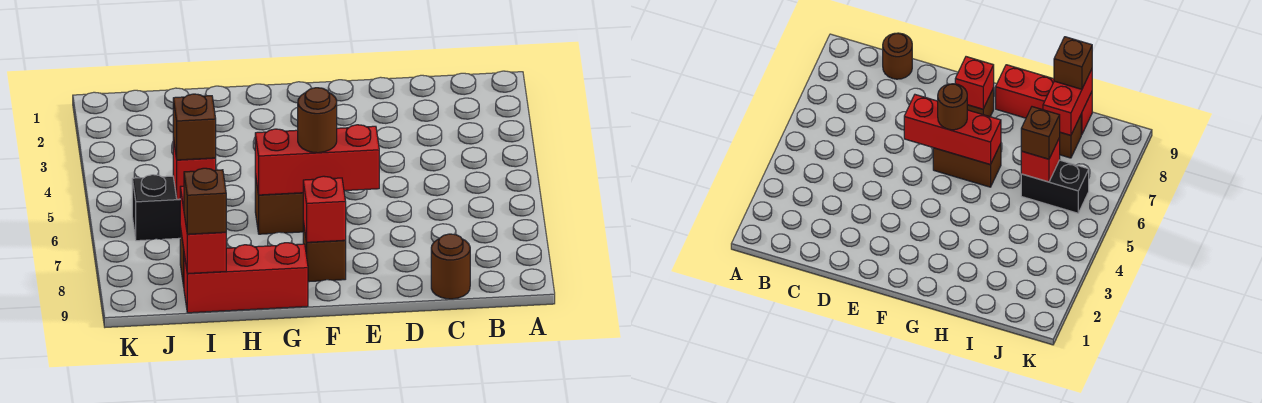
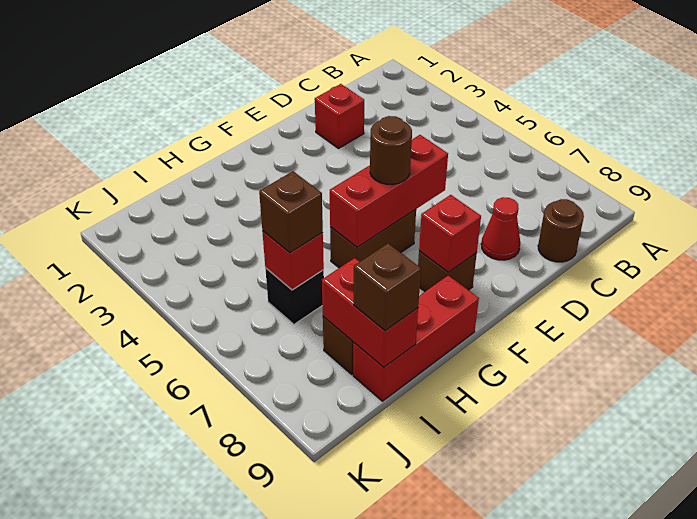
none -> red 1x1 brick [315,84,364,148]
none -> red 1x1 cone [481,197,520,260]
black 1x2 brick [132,175,180,241] -> black 1x1 brick [265,268,324,324]

